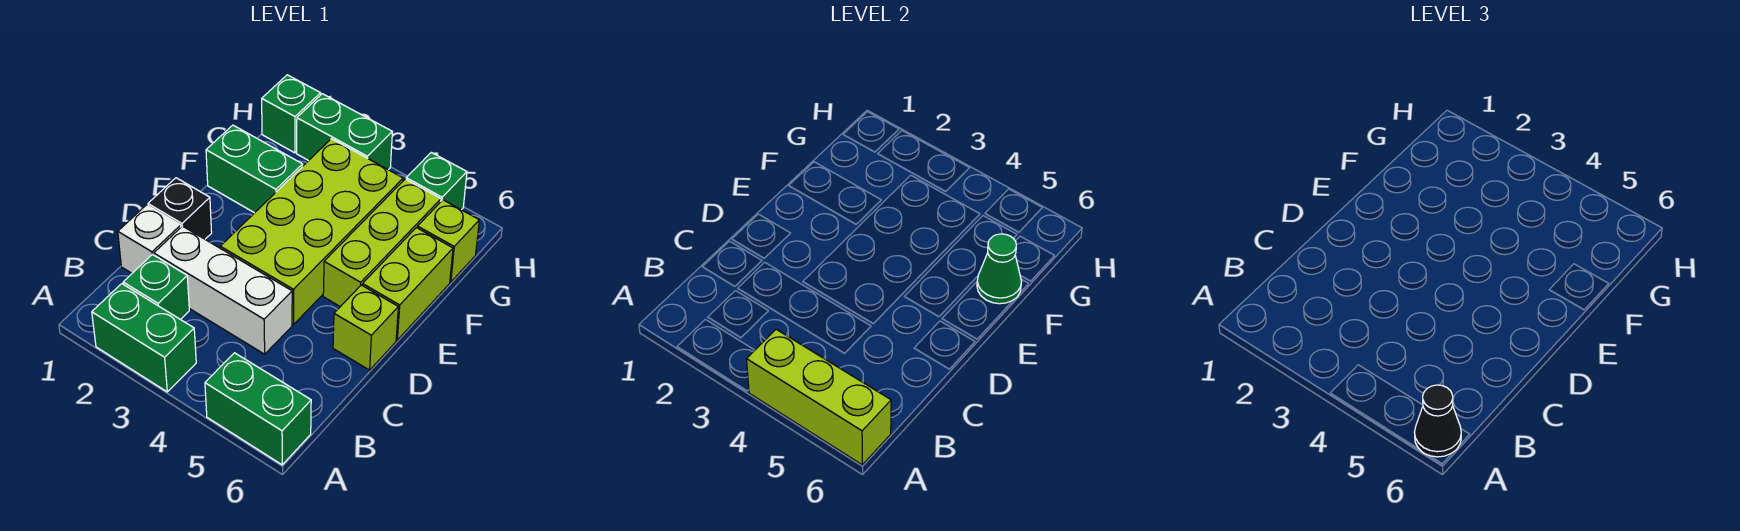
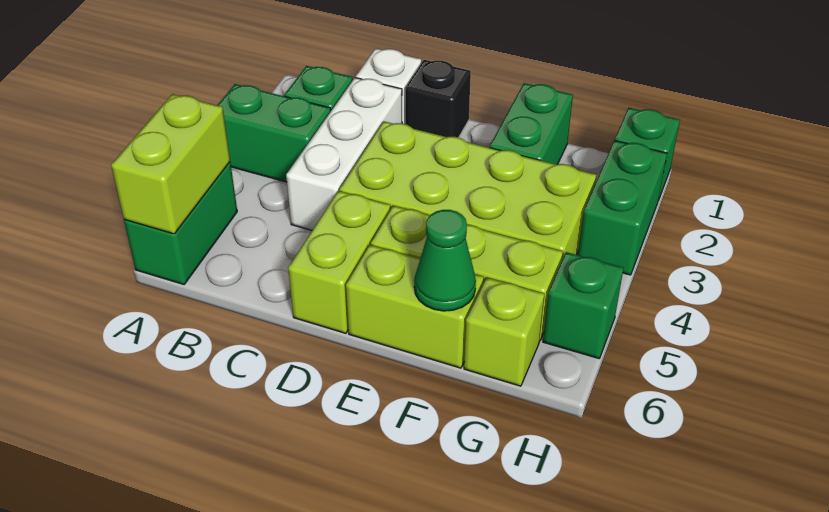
green 1x2 brick [92,284,196,392] -> green 1x2 brick turned to [217,84,331,182]
lime 1x3 brick [747,329,891,465] -> lime 1x2 brick [111,94,230,234]
black 1x1 cone [1415,385,1461,457] -> none
lime 1x1 brick [333,285,398,370] -> lime 1x2 brick [288,191,390,333]

